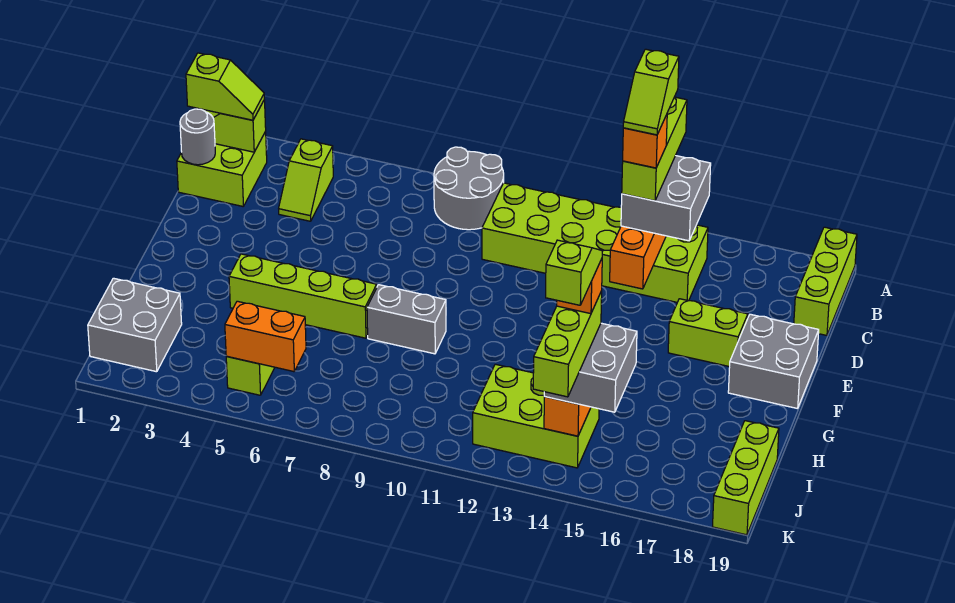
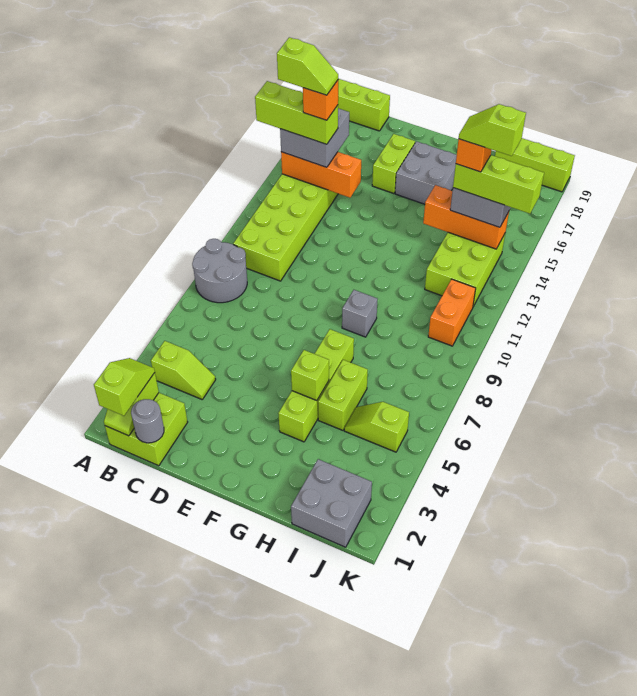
grey 2x2 brick [728,314,819,409] -> grey 2x2 brick moved to [395,141,457,204]
none -> lime 1x1 brick [291,350,329,401]
grey 1x2 brick [367,285,446,354] -> grey 1x1 brick [342,290,378,337]
none -> lime 1x2 brick [318,360,368,430]
orange 1x2 brick [225,301,306,372] -> orange 1x2 brick moved to [428,279,476,346]

